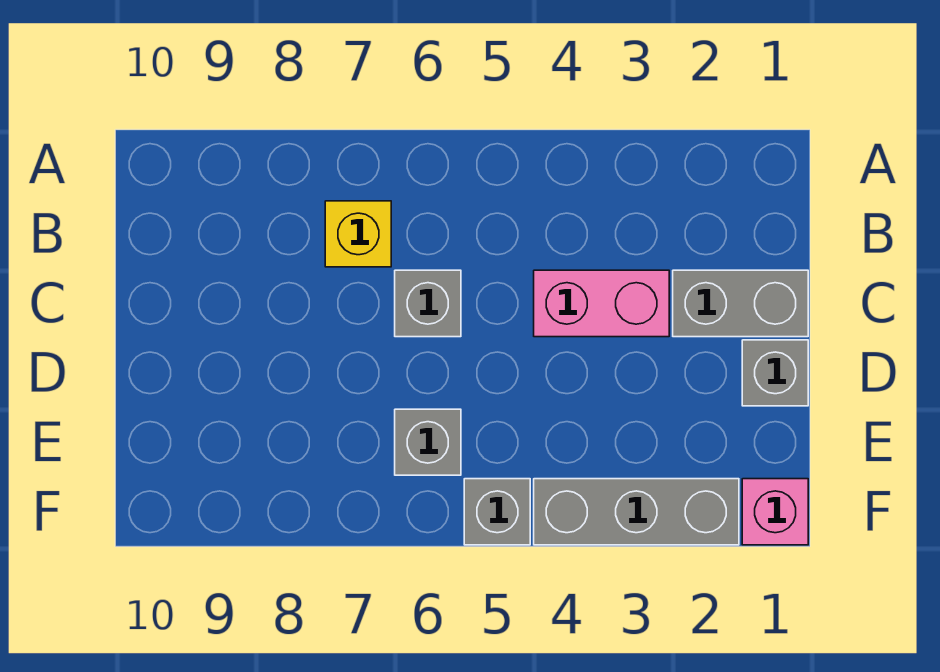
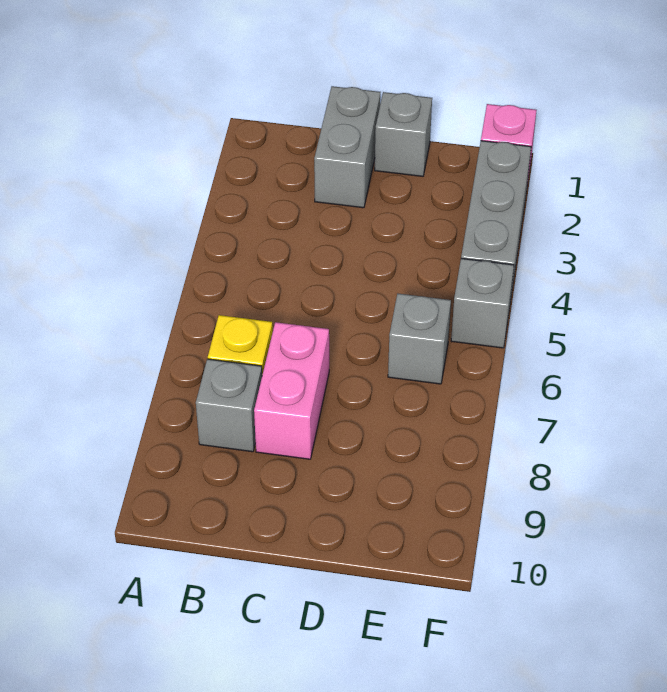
pink 1x2 brick [534,270,669,337] -> pink 1x2 brick moved to [254,322,329,459]
grey 1x1 brick [395,270,461,337] -> grey 1x1 brick moved to [196,359,262,452]

